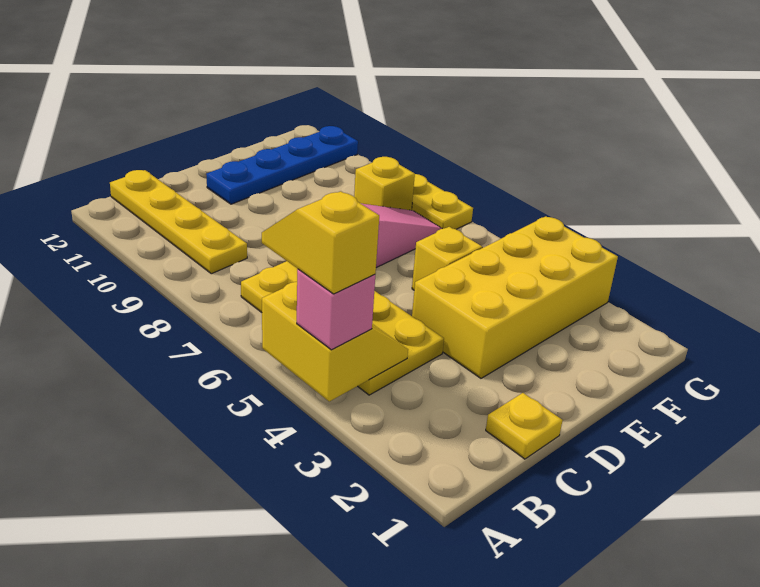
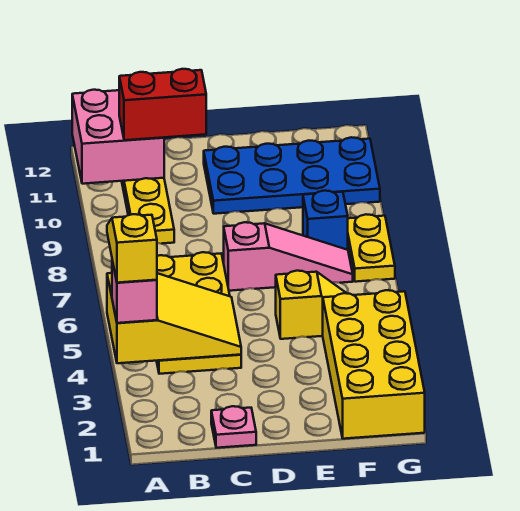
yellow 2x2 slope [262,282,408,401] -> yellow 2x3 slope [107,273,241,363]
none -> pink 2x2 brick [72,90,164,184]
none -> red 1x2 brick [119,69,206,140]
yellow 1x1 plate [486,393,563,459] -> pink 1x1 plate [211,406,256,448]
yellow 2x4 brick [412,216,618,378] -> yellow 2x4 brick turned to [323,290,425,439]
blue 1x4 plate [206,126,358,204] -> blue 2x4 plate [204,137,380,214]
yellow 1x1 brick [354,157,415,210] -> blue 1x1 brick [303,191,348,250]

